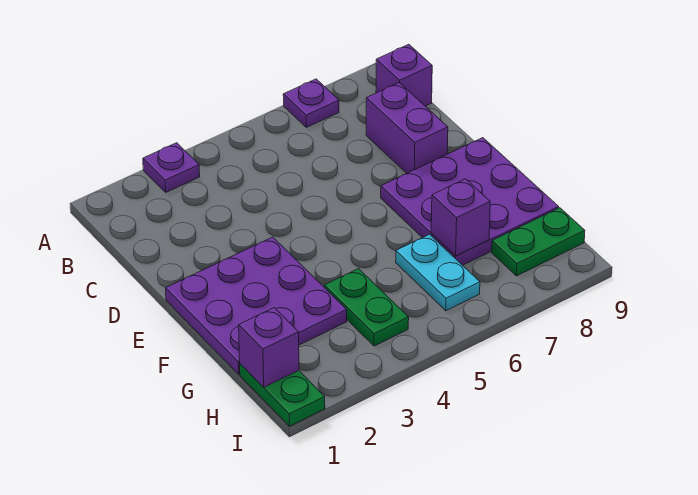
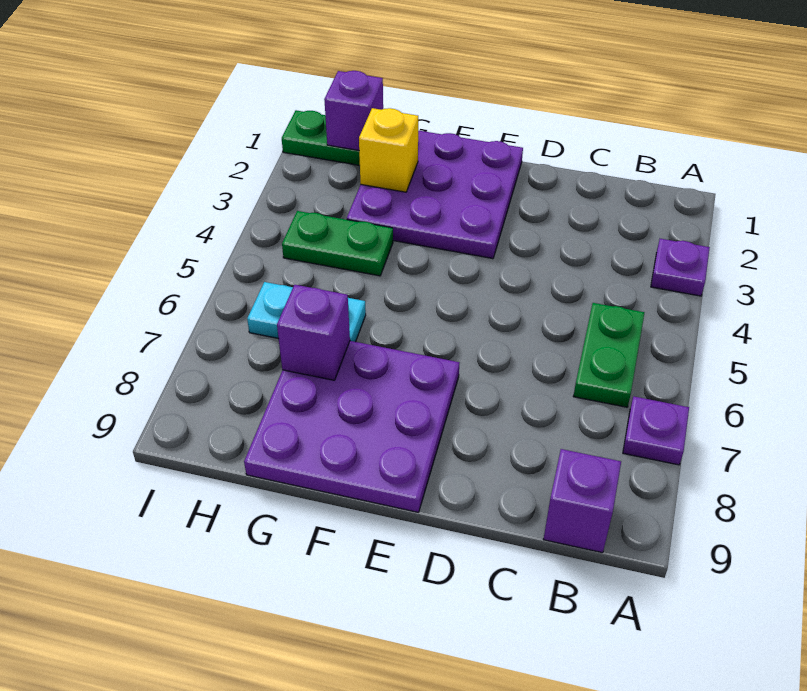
purple 1x2 brick [366,83,448,173] -> none
none -> yellow 1x1 brick [359,108,418,192]
green 1x2 plate [492,208,585,276] -> green 1x2 plate moved to [573,303,644,407]

